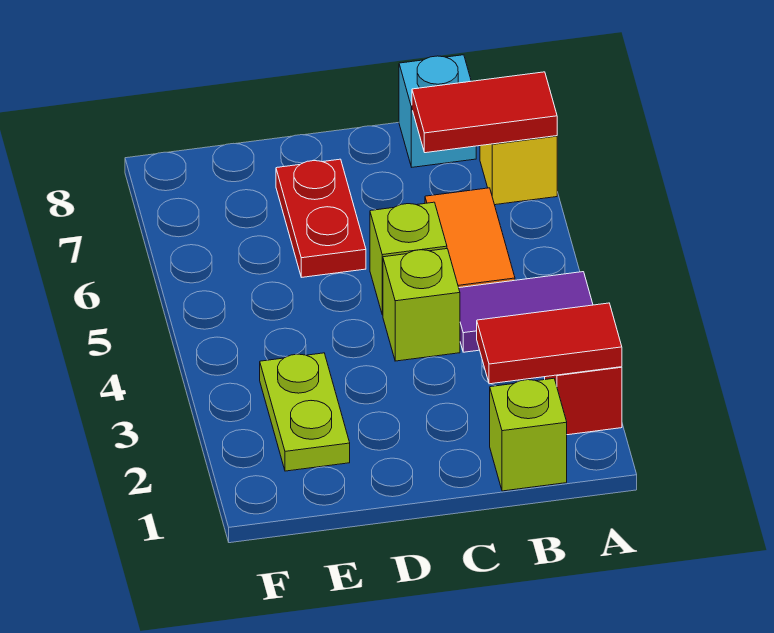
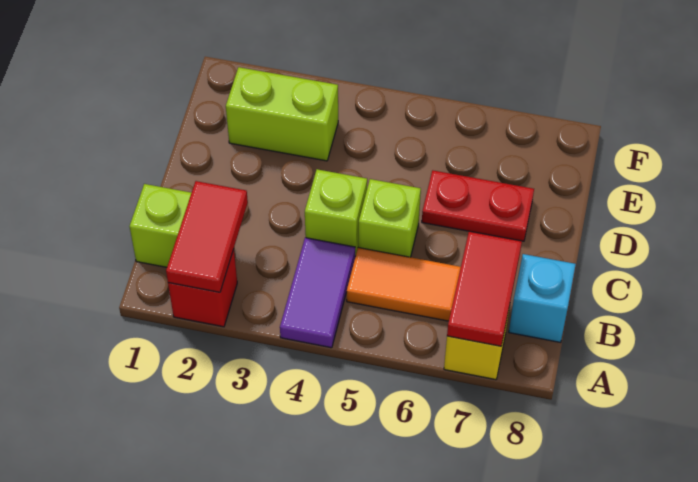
lime 1x2 plate [260,353,350,471] -> lime 1x2 brick [226,67,338,161]

